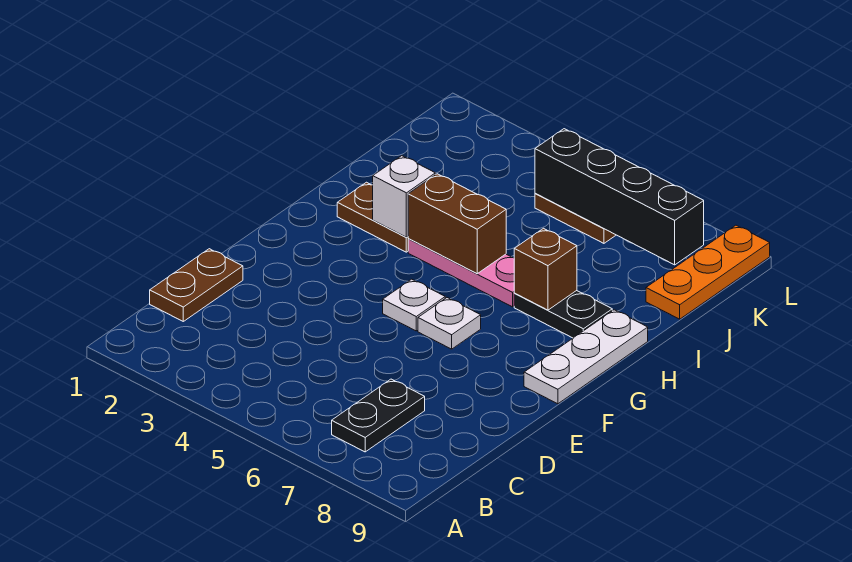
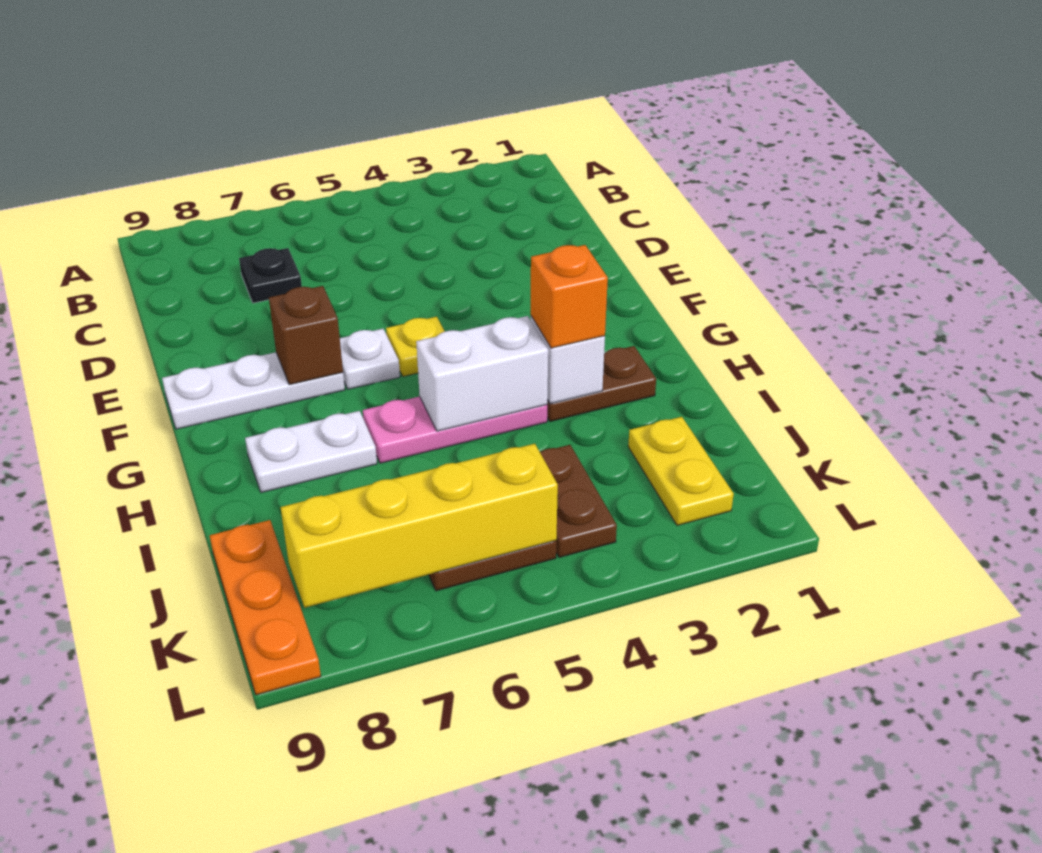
black 1x2 plate [332,379,425,452] -> black 1x1 plate [239,248,302,303]
brown 1x2 plate [150,249,243,321] -> brown 1x2 plate moved to [540,445,617,557]
white 1x1 plate [383,279,445,331] -> yellow 1x1 plate [386,317,445,377]
white 1x3 plate [524,310,648,404] -> white 1x3 plate turned to [162,352,345,429]
none -> orange 1x1 brick [531,245,608,348]
brown 1x2 brick [408,174,506,274] -> white 1x2 brick [416,316,548,431]
black 1x2 plate [514,291,612,338] -> white 1x2 plate [245,411,377,493]
brown 1x1 brick [514,228,577,310] -> brown 1x1 brick moved to [269,286,343,385]
none -> yellow 1x2 plate [628,417,734,525]
black 1x4 brick [535,129,704,265] -> yellow 1x4 brick [281,444,558,608]

